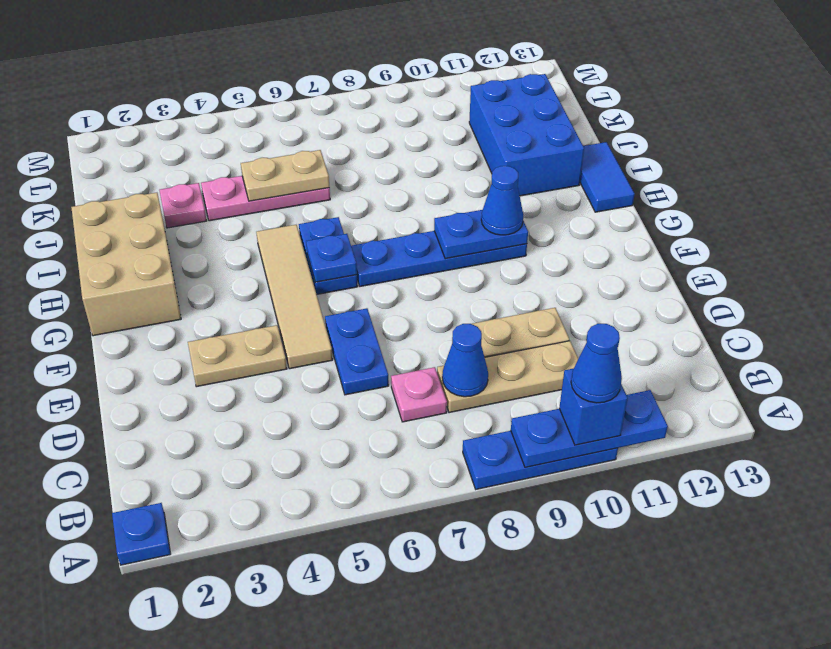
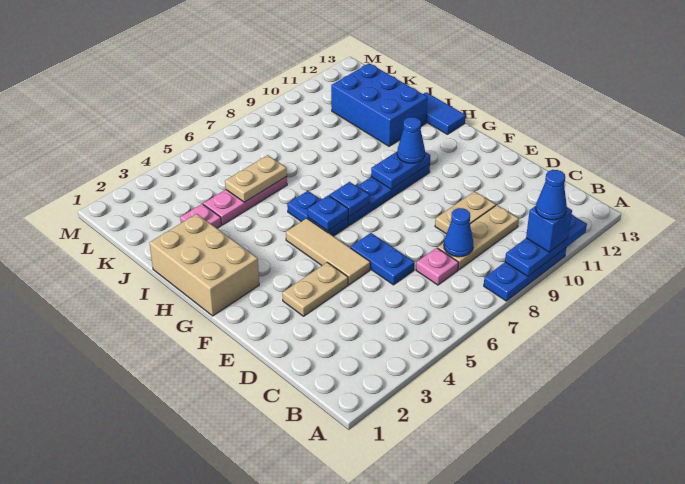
blue 1x1 plate [112,503,170,565] -> blue 1x1 plate moved to [329,182,370,217]
tan 1x4 tile [256,225,333,369] -> tan 1x3 tile [286,218,370,285]

